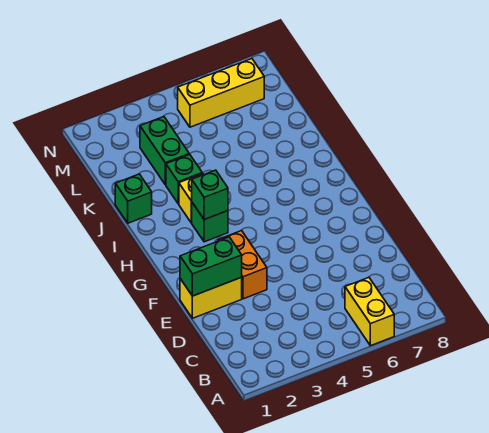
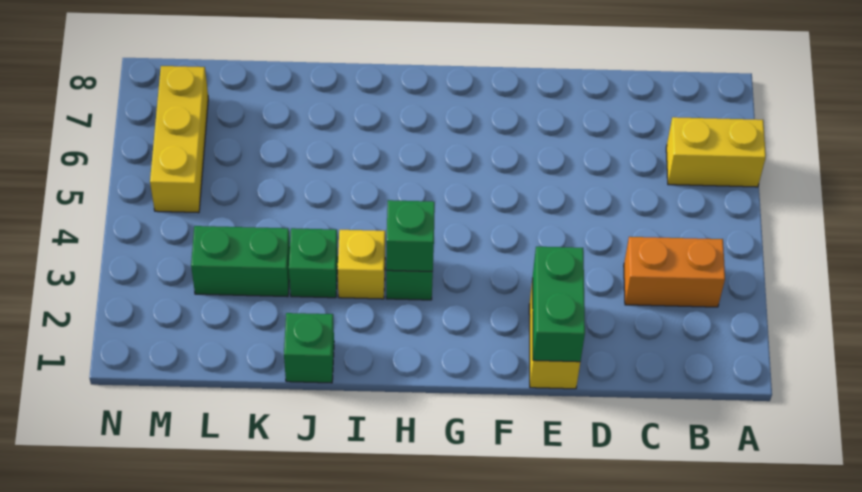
orange 1x2 brick [218,231,267,299] -> orange 1x2 brick moved to [624,237,725,307]

